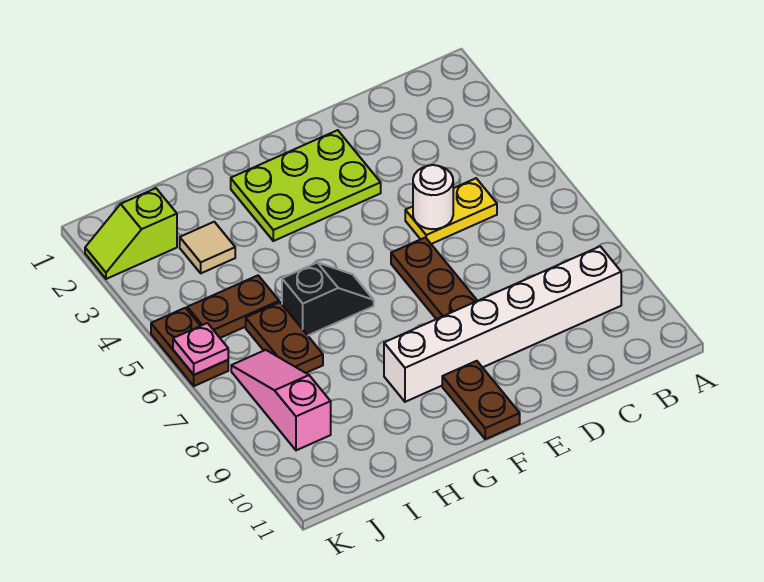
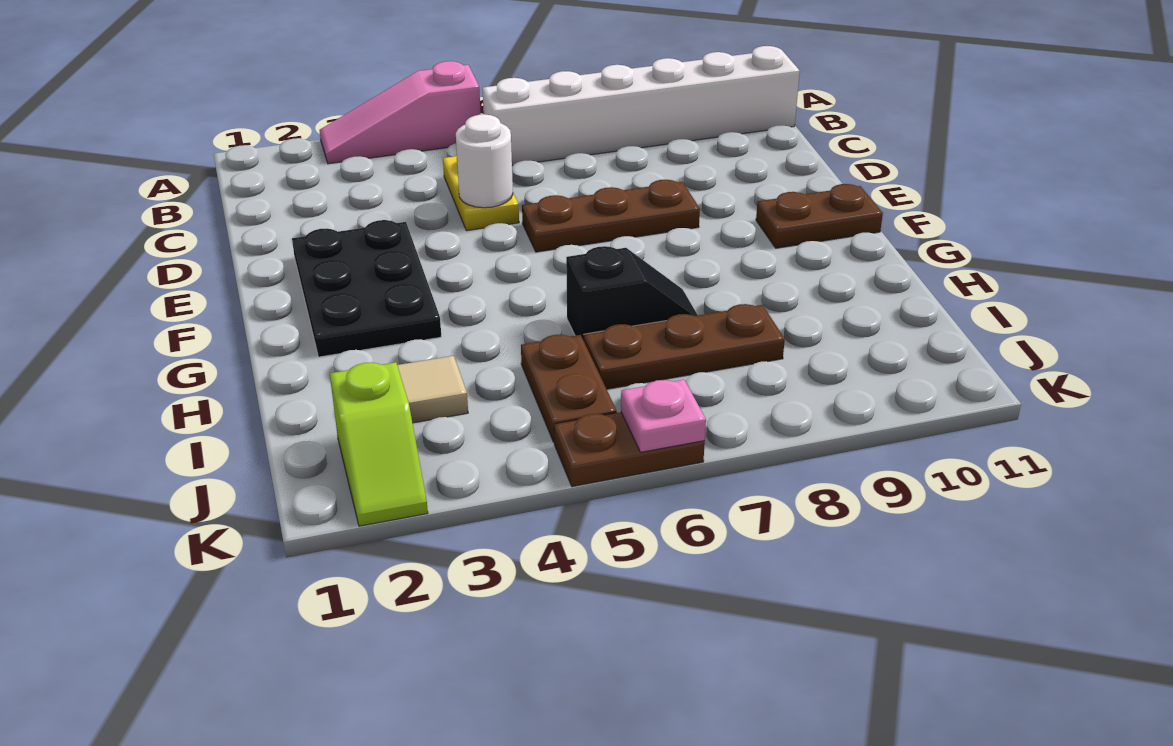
white 1x6 brick [384,246,621,402] -> white 1x6 brick turned to [482,46,800,166]
lime 2x3 plate [231,130,381,241] -> black 2x3 plate [292,220,441,357]
black 1x2 slope [282,263,374,335] -> black 1x2 slope turned to [566,246,697,340]
brown 1x2 plate [246,302,323,373] -> brown 1x3 plate [584,304,785,389]
pink 1x3 slope [231,350,331,450] -> pink 1x3 slope moved to [319,61,481,164]

